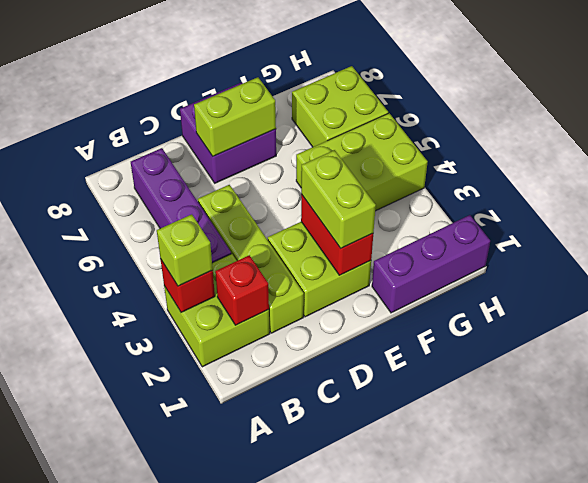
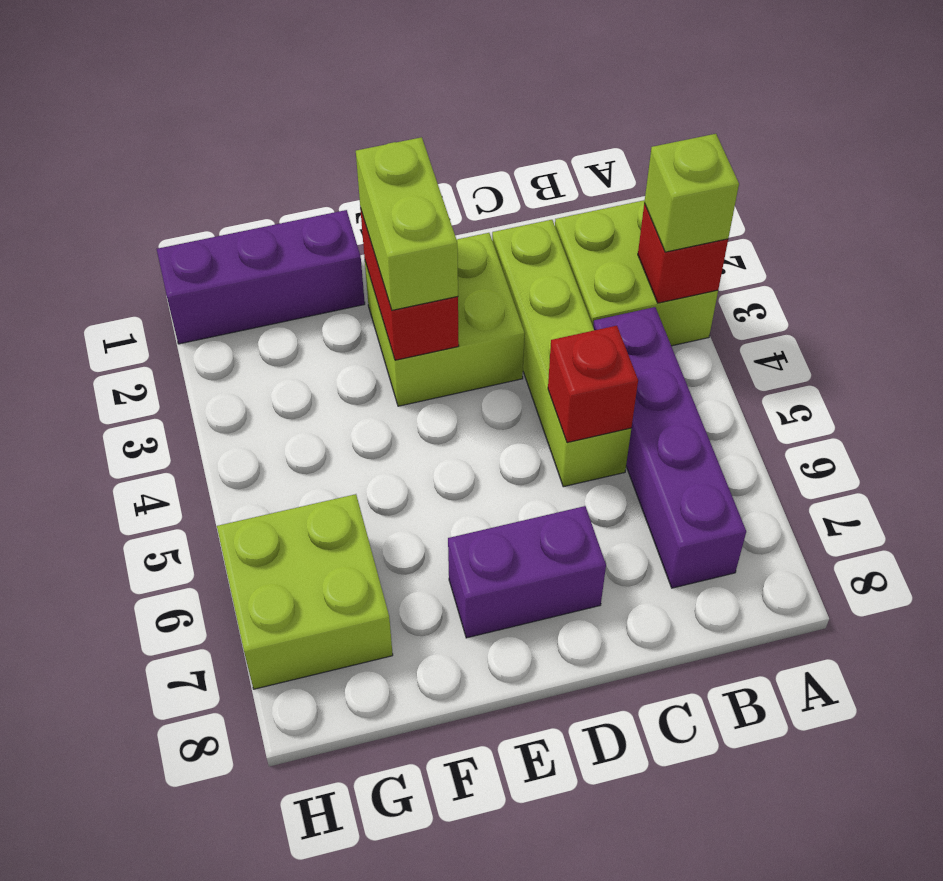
red 1x1 brick [215,255,269,325] -> red 1x1 brick moved to [548,326,638,443]
purple 2x2 brick [180,82,276,183] -> purple 1x2 brick [448,506,606,638]
lime 1x2 brick [194,77,276,156] -> none
lime 2x3 brick [296,113,427,211] -> none

